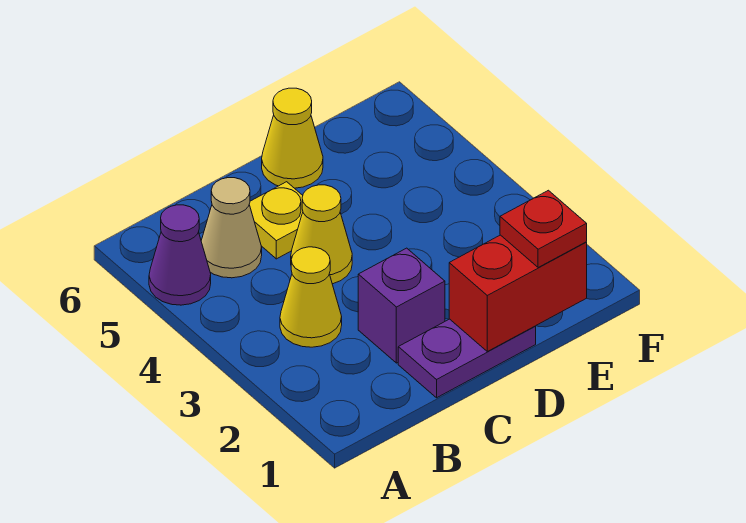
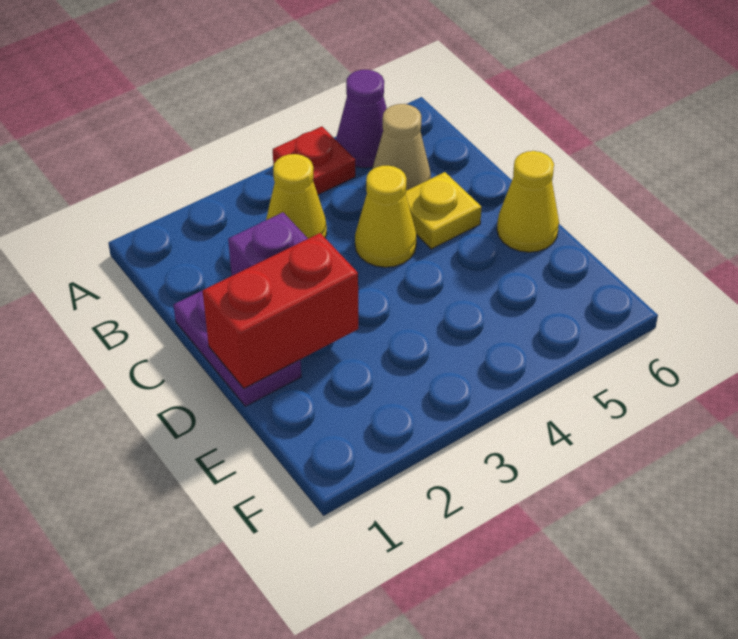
red 1x2 brick [449,235,587,351] -> red 1x2 brick turned to [203,233,358,388]
red 1x1 plate [500,190,587,268] -> red 1x1 plate moved to [273,126,355,195]

